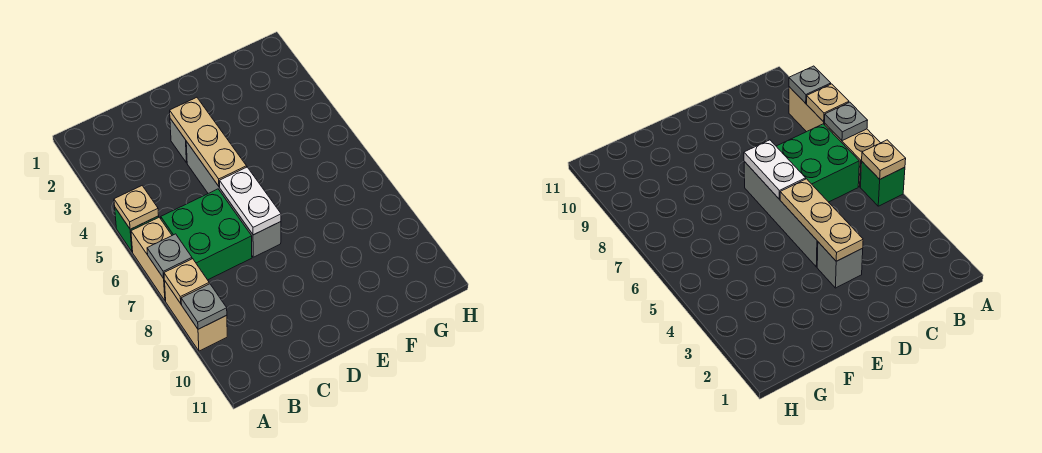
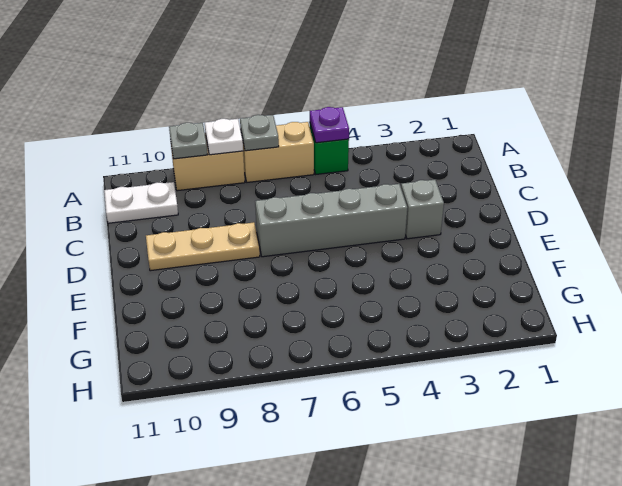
tan 1x1 plate [114,186,159,229] -> purple 1x1 plate [310,107,349,143]
tan 1x1 plate [164,259,209,304] -> white 1x1 plate [205,119,243,155]
green 2x2 brick [161,189,252,280] -> none
tan 1x3 plate [170,97,247,186] -> tan 1x3 plate moved to [146,222,260,271]
white 1x2 plate [220,167,281,235] -> white 1x2 plate moved to [104,182,178,223]

